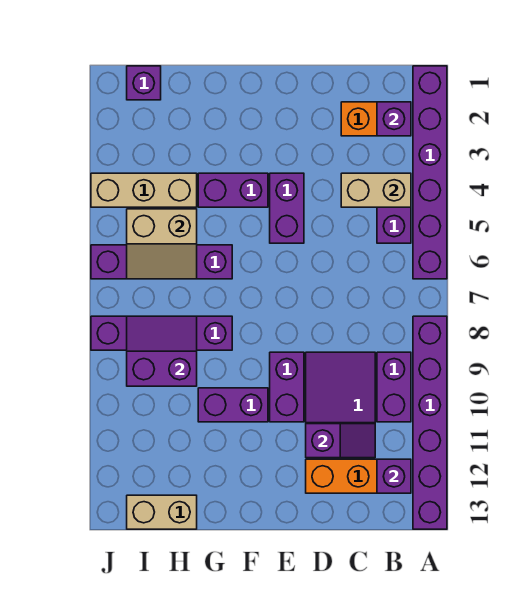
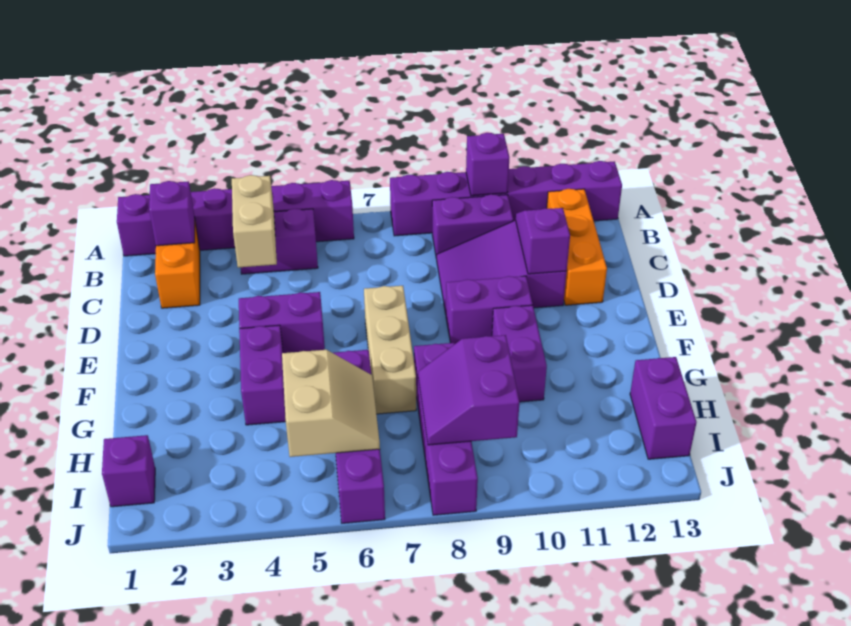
purple 1x1 brick [377,459,411,493] -> purple 1x1 brick moved to [466,133,509,196]
tan 1x3 brick [91,173,197,207] -> tan 1x3 brick moved to [364,286,416,414]
tan 1x2 brick [127,495,197,529] -> purple 1x2 brick [630,357,697,459]

